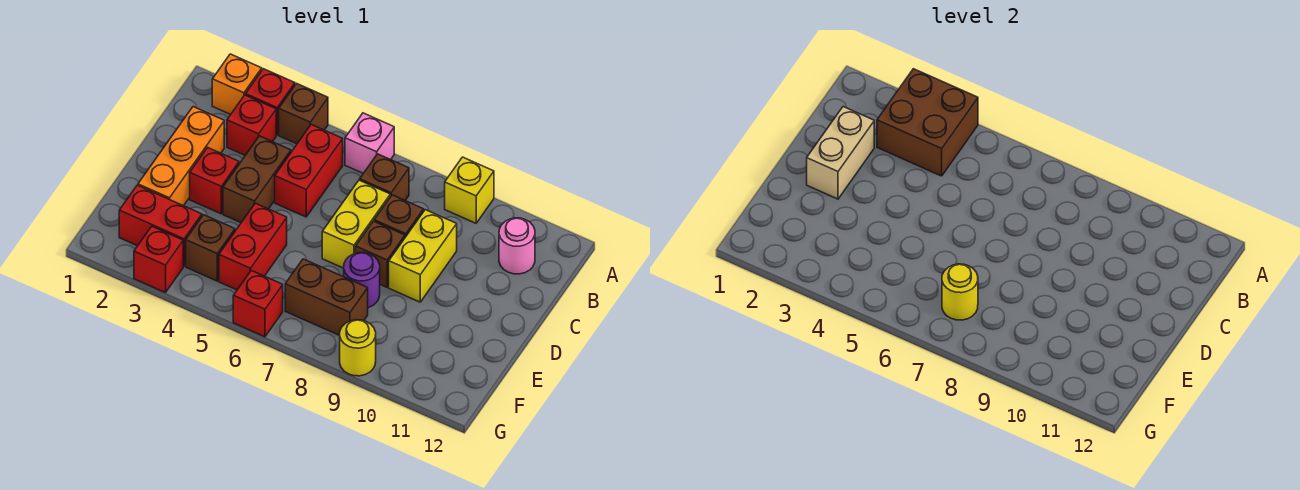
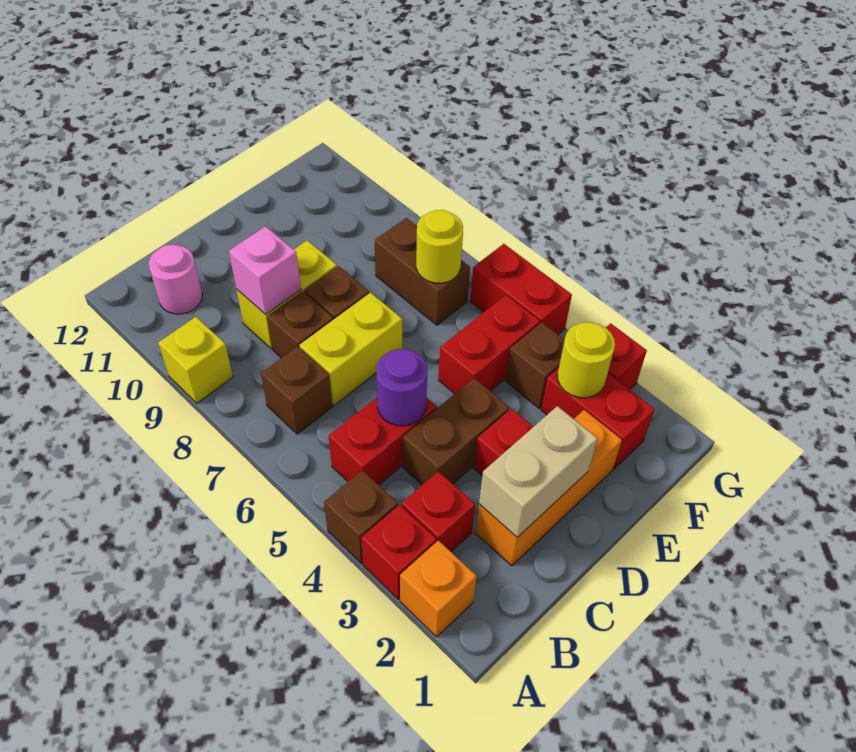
brown 2x2 brick [877,69,978,176] -> none
pink 1x1 brick [345,113,394,173] -> pink 1x1 brick moved to [229,226,301,315]
purple 1x1 round brick [344,253,380,308] -> purple 1x1 round brick moved to [376,349,427,426]
red 1x1 brick [233,270,283,337] -> red 1x2 brick [470,244,572,334]
yellow 1x1 round brick [340,320,376,376] -> yellow 1x1 round brick moved to [557,322,615,398]

